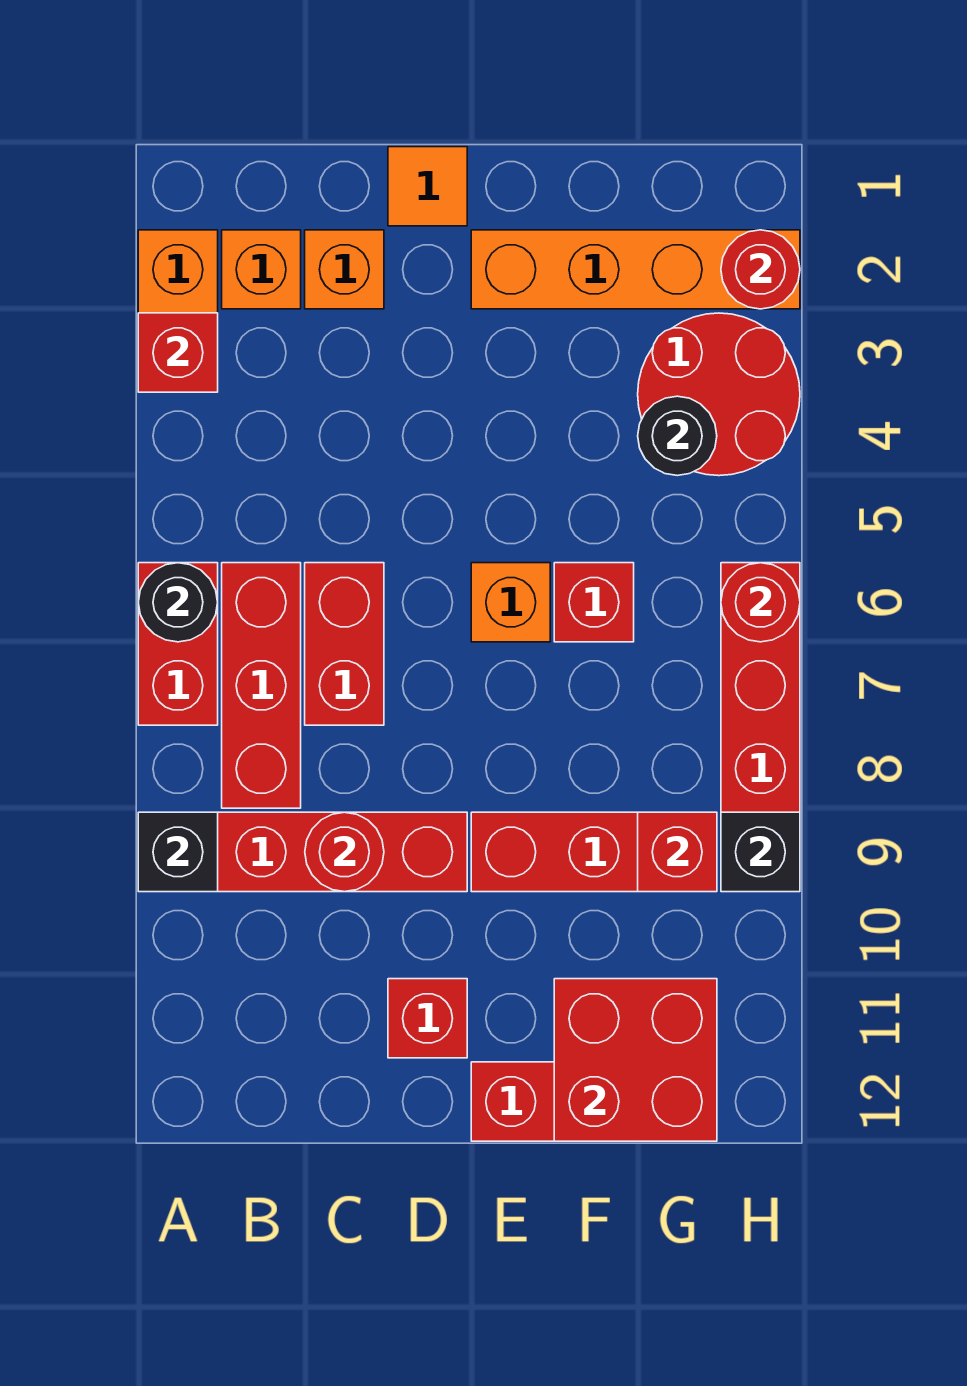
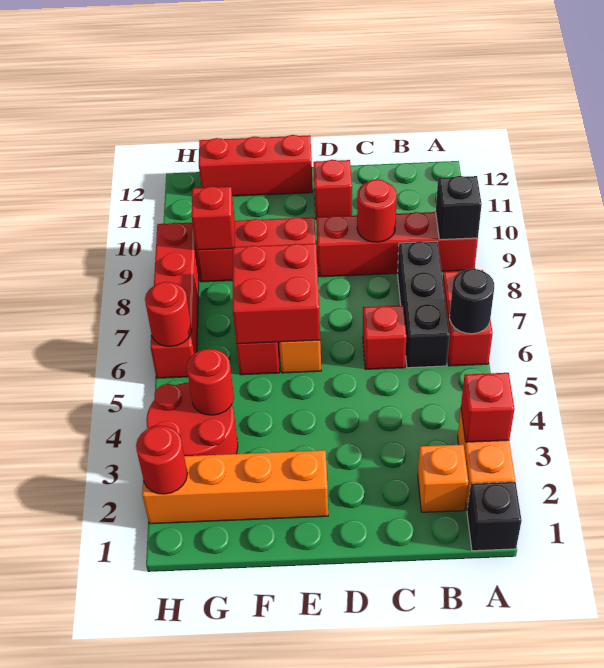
red 1x3 brick [222,563,301,808] -> black 1x3 brick [398,241,449,368]
orange 1x1 brick [305,230,384,309] -> none
red 1x2 brick [305,563,384,725] -> red 1x1 brick [363,305,406,369]
orange 1x1 tile [388,147,467,226] -> none
red 2x2 brick [554,979,717,1141] -> red 2x2 brick moved to [233,244,320,344]
black 1x1 round brick [638,396,717,476] -> red 1x1 round brick [187,349,234,415]
black 1x1 brick [721,812,800,892] -> black 1x1 brick moved to [467,482,522,551]

